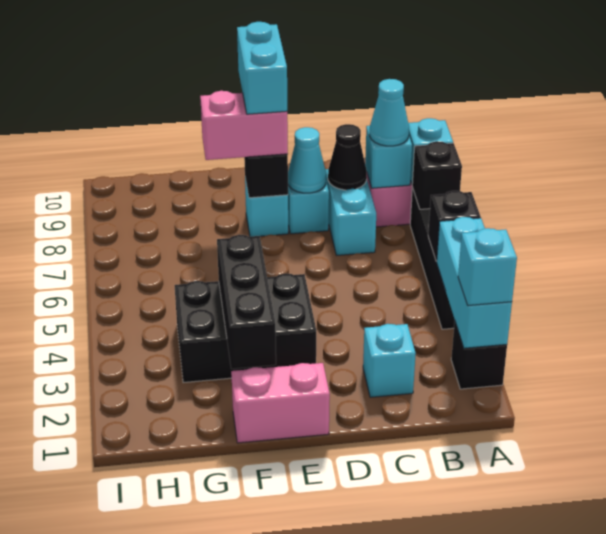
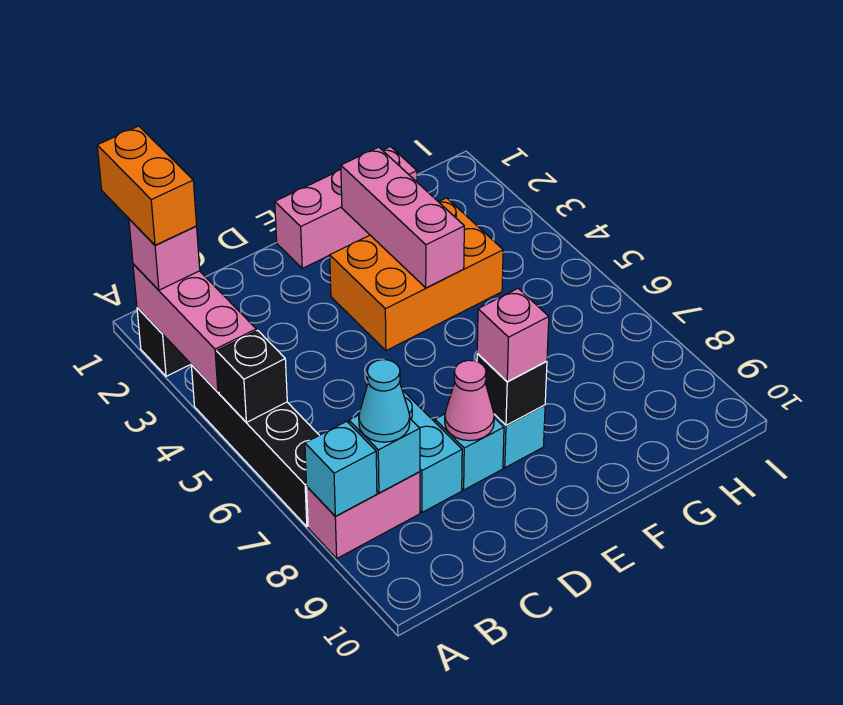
none -> orange 1x2 brick [97,126,197,245]
cyan 1x3 brick [437,217,512,348] -> pink 1x3 brick [133,264,256,392]
cyan 1x1 brick [458,228,517,306] -> pink 1x1 brick [129,219,200,290]
black 1x1 brick [412,141,462,209] -> none
cyan 1x1 brick [363,324,416,397] -> none
black 1x1 cone [328,124,367,190] -> none
cyan 1x1 cone [288,127,326,193] -> pink 1x1 cone [445,360,494,441]
pink 1x2 brick [231,363,330,443] -> pink 1x3 brick [275,147,417,268]
black 2x3 brick [175,273,316,383] -> orange 2x3 brick [330,198,503,351]
pink 1x2 brick [200,91,288,160] -> pink 1x1 brick [477,288,549,382]
cyan 1x2 brick [237,22,287,114] -> none
black 1x3 brick [217,235,276,369] -> pink 1x3 brick [341,147,464,288]

